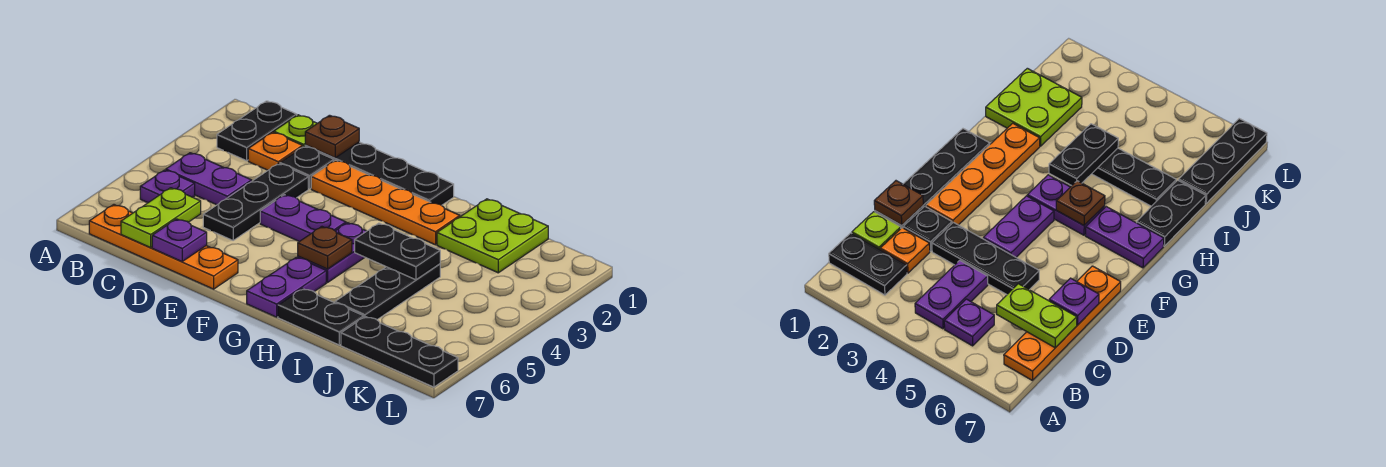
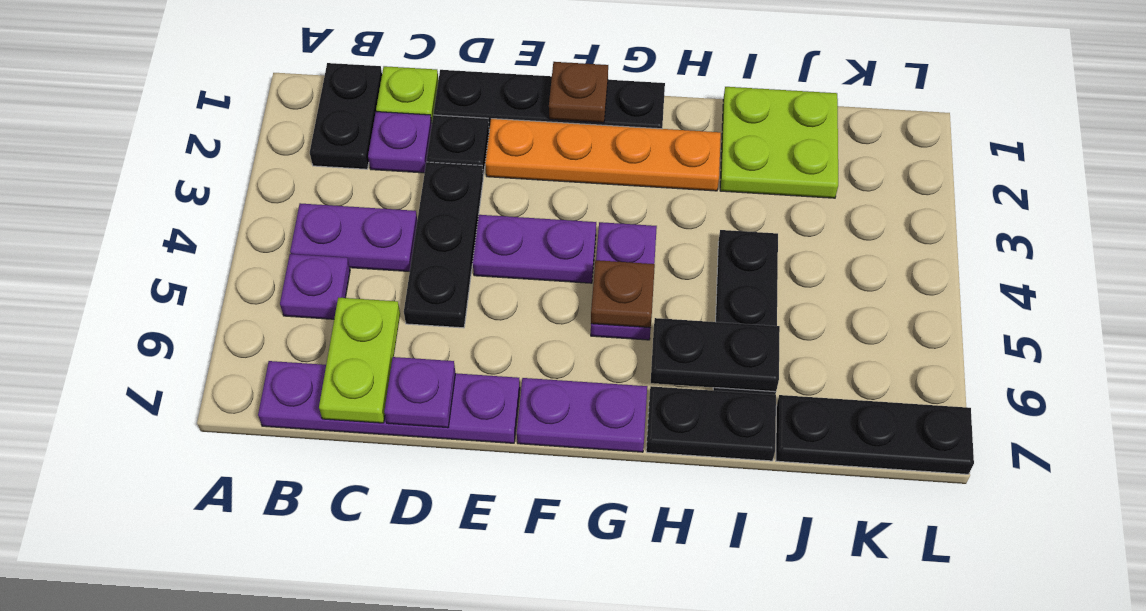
orange 1x4 plate [89,205,238,289] -> purple 1x4 plate [258,361,520,443]
orange 1x1 plate [248,132,303,170] -> purple 1x1 plate [368,112,432,173]
brown 1x1 plate [305,115,359,158] -> brown 1x1 plate moved to [549,62,608,123]
purple 1x2 plate [247,257,326,317] -> purple 1x2 plate turned to [517,378,647,452]
black 1x2 plate [355,223,440,280] -> black 1x2 plate moved to [651,318,780,392]

